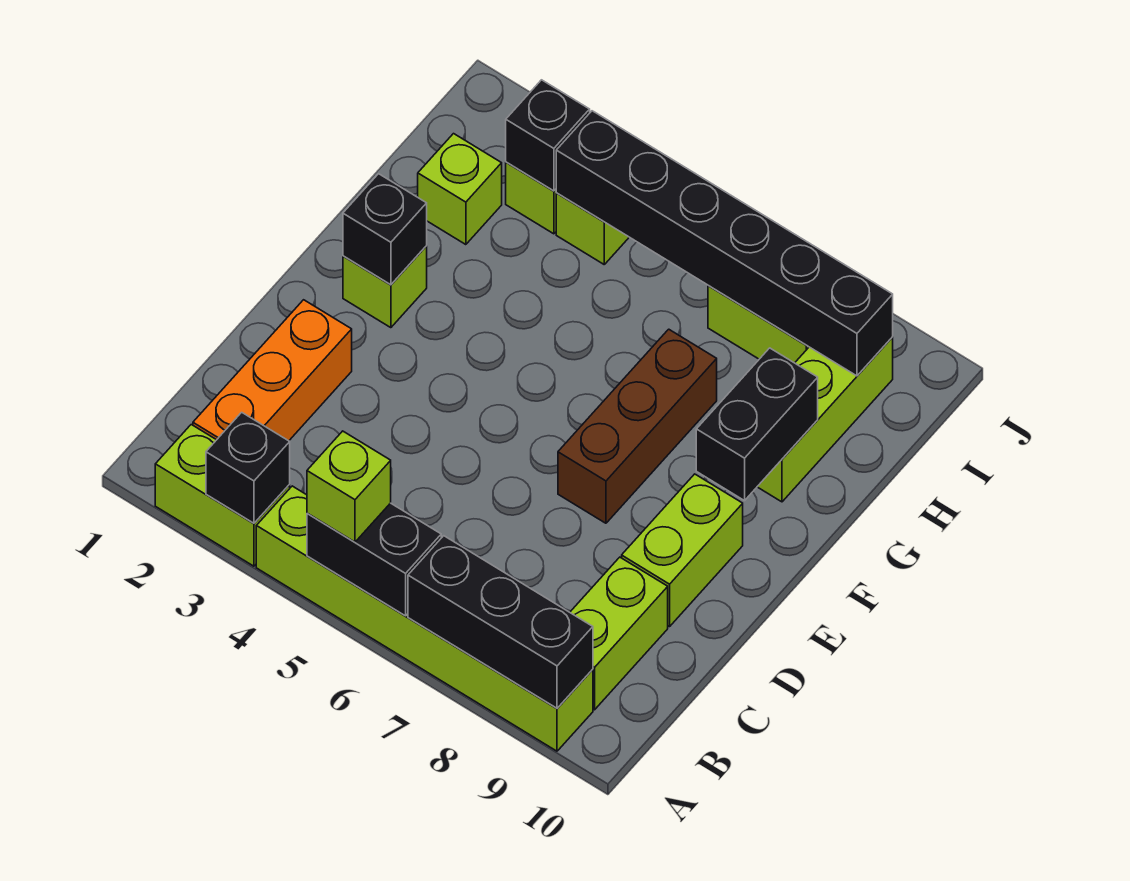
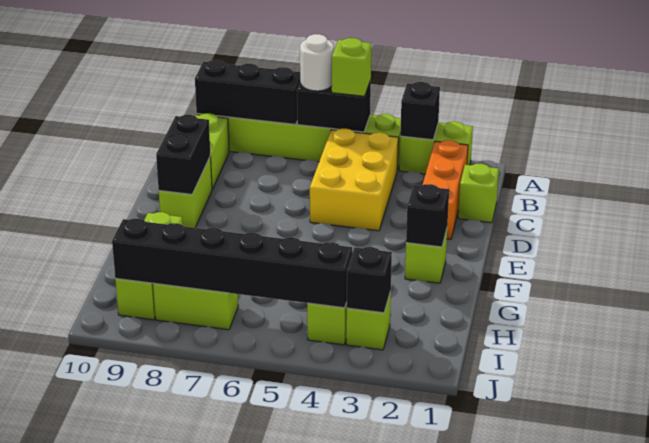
none -> white 1x1 round brick [300,34,334,91]
none -> yellow 2x3 brick [310,129,398,231]
brown 1x3 brick [558,329,717,523] -> none
black 1x2 brick [696,348,818,501] -> black 1x2 brick moved to [156,115,210,194]
lime 1x1 brick [418,134,502,245] -> lime 1x1 brick moved to [458,164,499,223]

